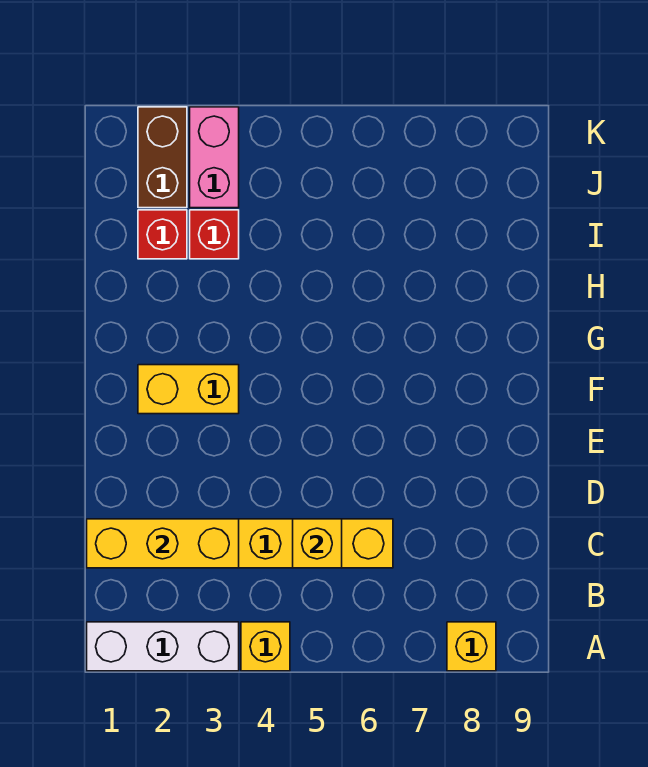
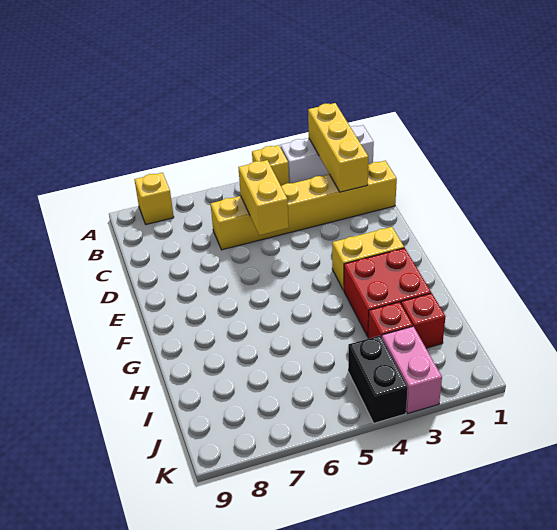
yellow 1x3 brick [87,519,239,568] -> yellow 1x3 brick turned to [308,103,368,192]
yellow 1x1 brick [293,519,342,568] -> yellow 1x2 brick [238,160,289,235]
none -> red 2x2 brick [344,248,431,337]
brown 1x2 brick [138,107,187,208] -> none
none -> black 1x2 brick [348,336,408,423]

